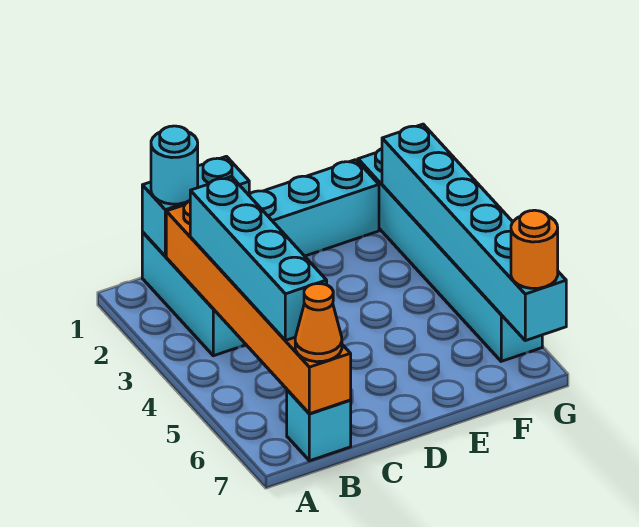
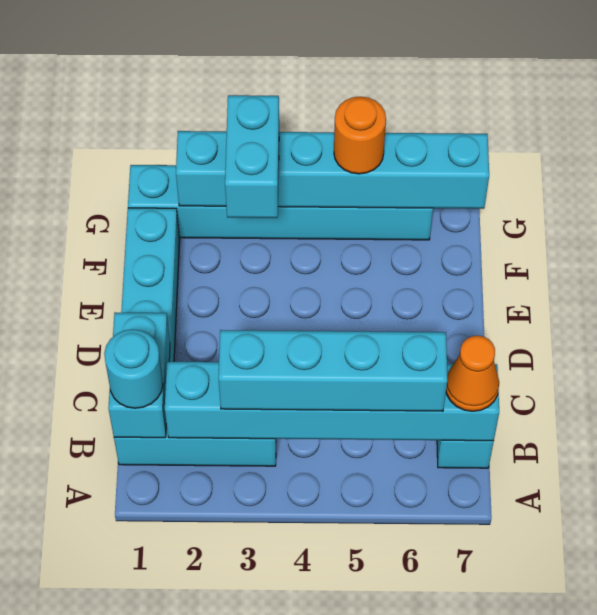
orange 1x6 brick [166,201,351,414] -> cyan 1x6 brick [165,362,499,441]
none -> cyan 1x2 brick [225,95,279,218]
orange 1x1 round brick [511,210,558,288] -> orange 1x1 round brick moved to [334,96,386,174]

